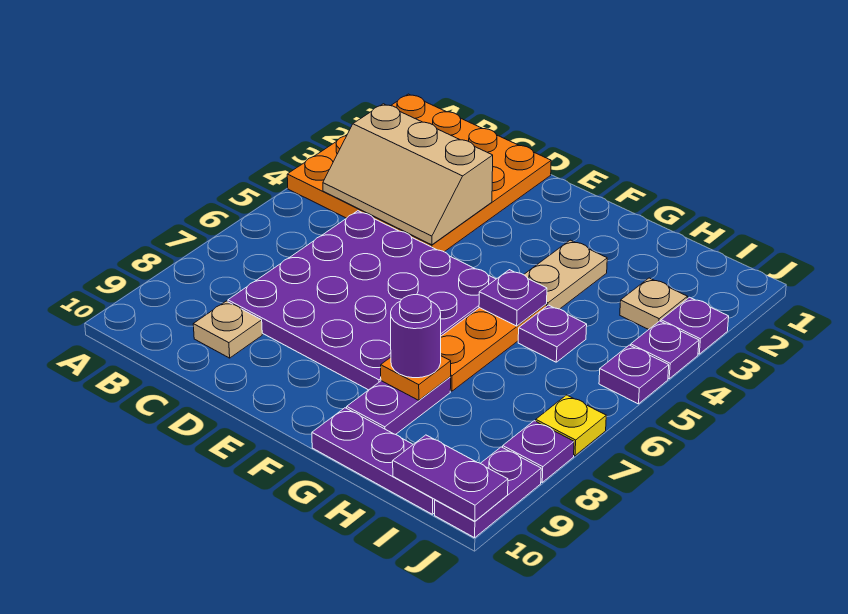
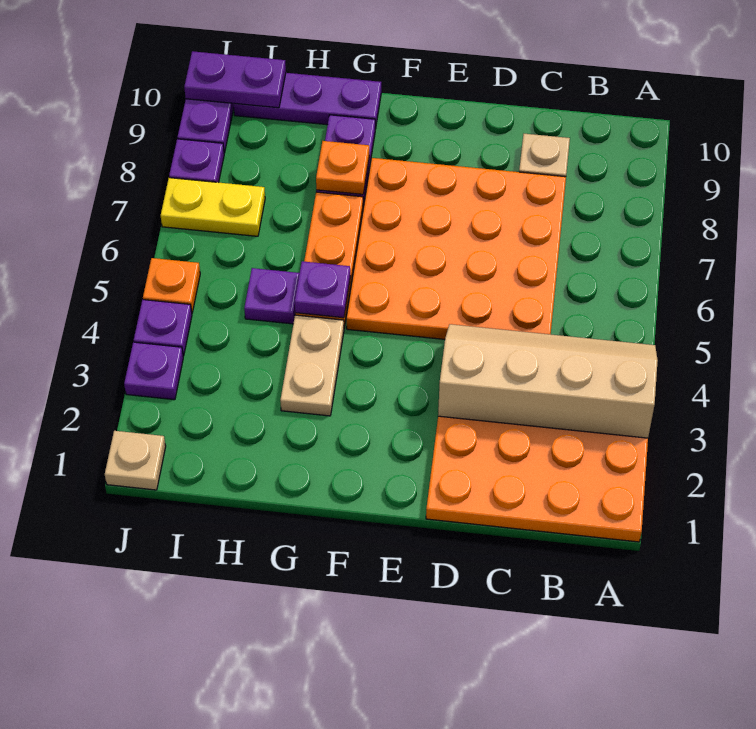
tan 2x3 slope [323,104,493,245] -> tan 2x4 slope [438,324,658,438]
purple 4x4 plate [228,211,496,390] -> orange 4x4 plate [346,158,566,339]
purple 1x1 round brick [391,295,441,378] -> none
tan 1x1 plate [620,278,687,330] -> tan 1x1 plate moved to [105,431,166,490]
purple 1x1 plate [599,345,669,404] -> orange 1x1 plate [143,258,200,313]
yellow 1x1 plate [536,395,606,456] -> yellow 1x2 plate [161,178,265,236]

